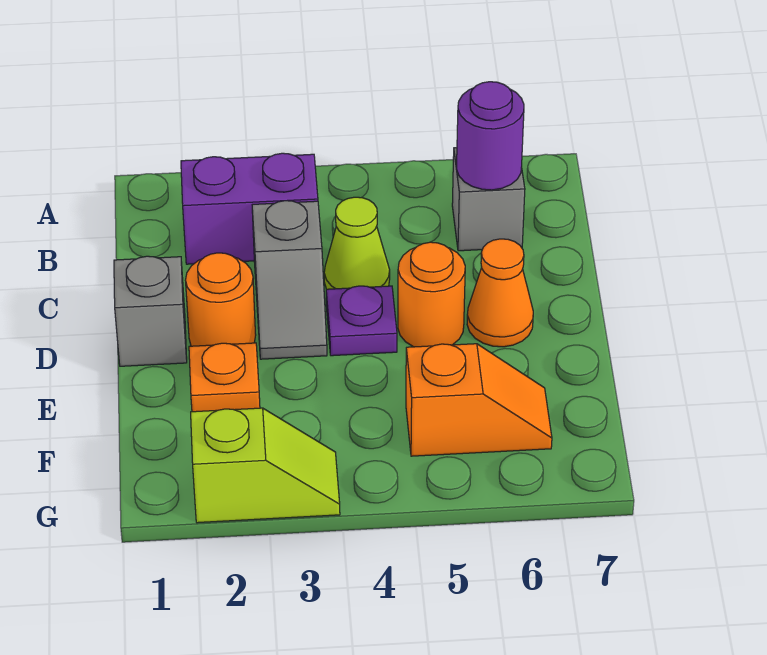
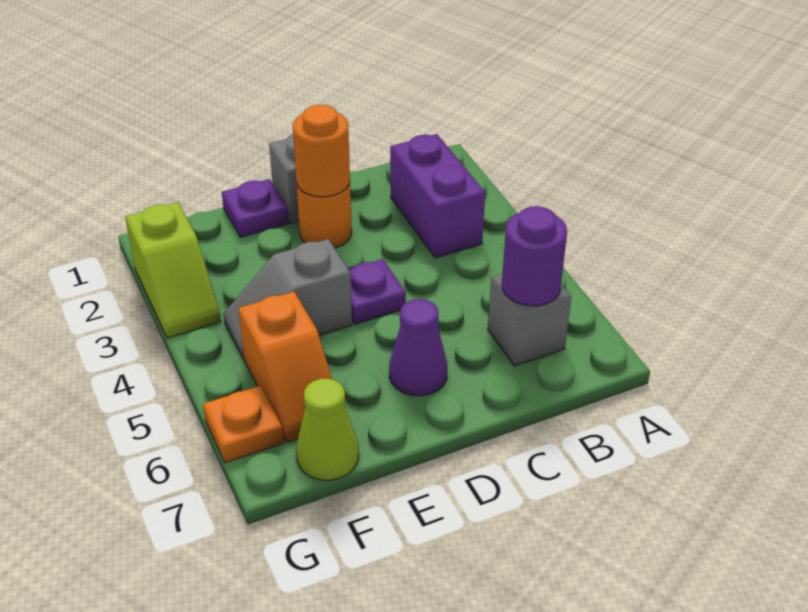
grey 1x2 slope [252,201,327,359] -> grey 1x2 slope moved to [223,239,352,359]
lime 1x1 cone [324,197,390,289] -> lime 1x1 cone moved to [296,378,359,480]
orange 1x1 round brick [398,242,465,347] -> orange 1x1 round brick moved to [293,105,350,197]
orange 1x1 cone [467,239,533,347] -> purple 1x1 cone [389,299,447,396]
none -> purple 1x1 plate [222,179,289,237]
orange 1x1 plate [189,343,260,412] -> orange 1x1 plate moved to [203,386,283,463]

